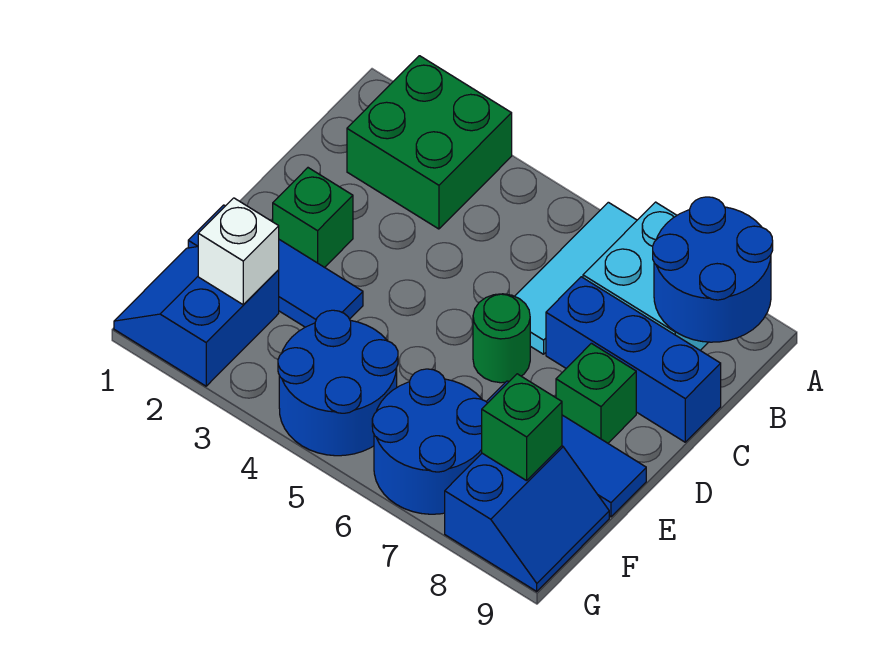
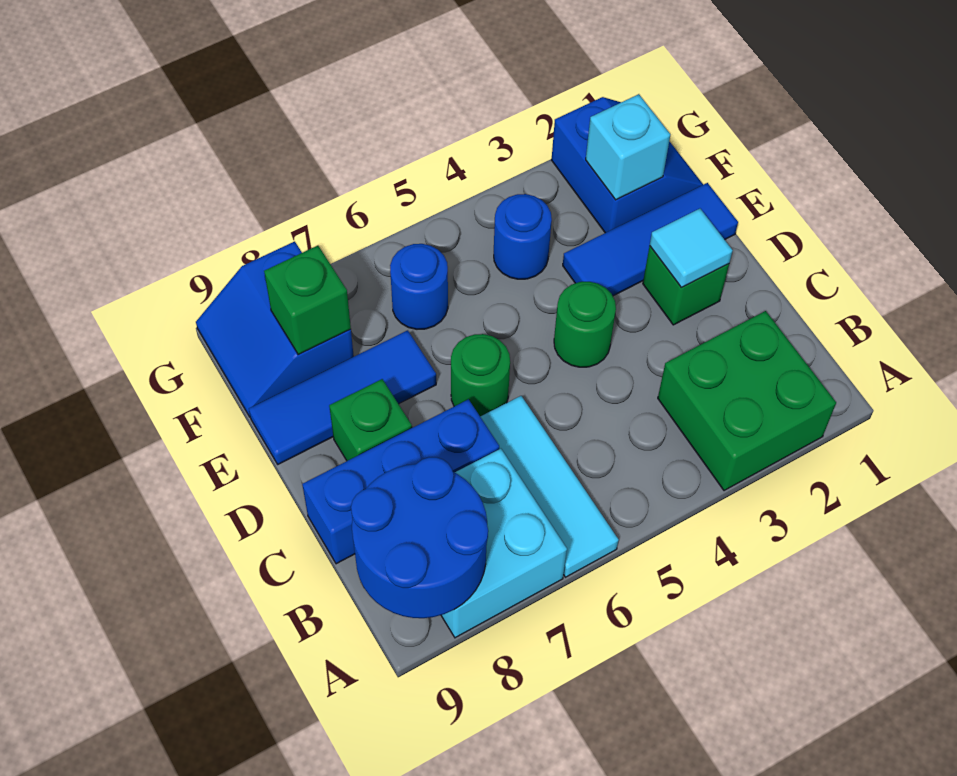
none -> cyan 1x1 tile [650,209,733,288]
none -> green 1x1 round brick [554,282,616,367]
white 1x1 brick [198,198,279,305] -> cyan 1x1 brick [586,94,670,200]
blue 2x2 round brick [278,310,398,456] -> blue 1x1 round brick [494,194,552,279]
blue 2x2 round brick [372,369,487,514] -> blue 1x1 round brick [390,244,448,329]

